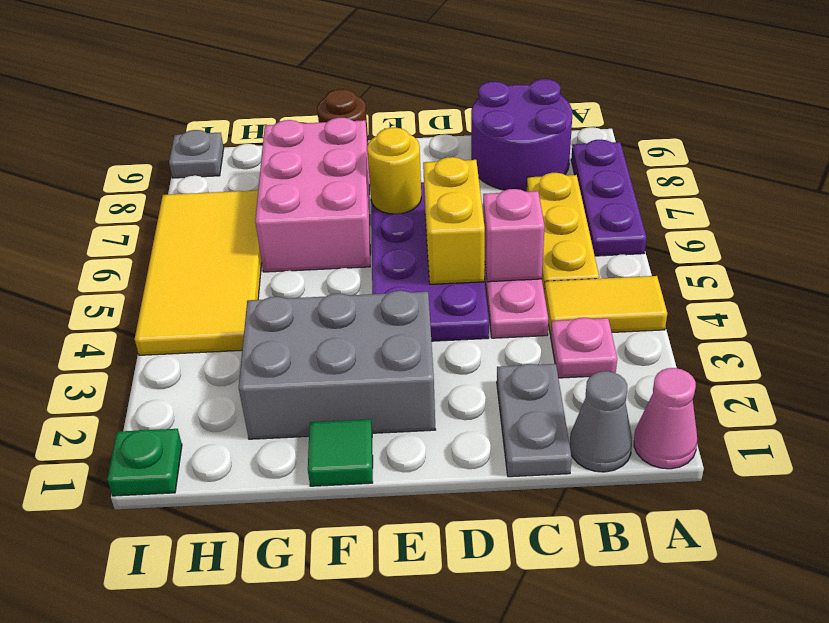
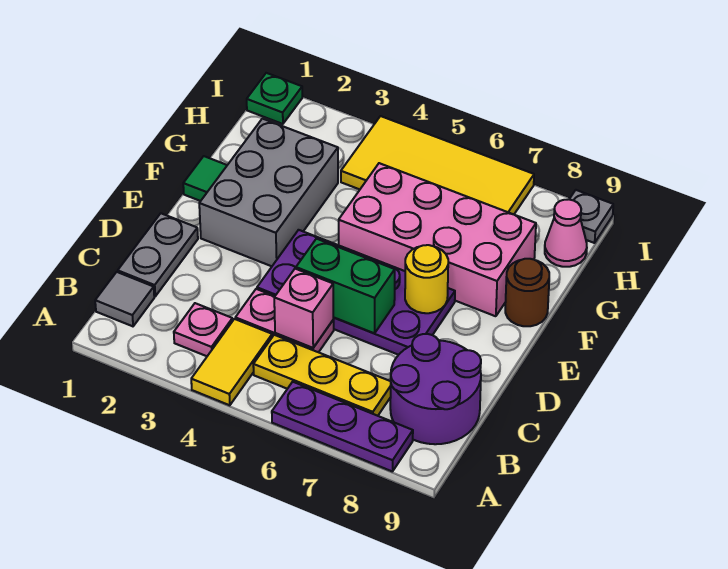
pink 1x1 cone [634,368,697,469] -> pink 1x1 cone moved to [545,200,587,267]
grey 1x1 cone [570,371,632,472] -> grey 1x1 tile [95,272,154,326]
grey 1x2 plate [497,364,572,477] -> grey 1x2 plate turned to [118,213,198,296]
yellow 1x2 brick [423,157,485,284] -> green 1x2 brick [296,239,395,333]
pink 2x3 brick [255,118,370,272] -> pink 2x4 brick [339,163,536,316]

